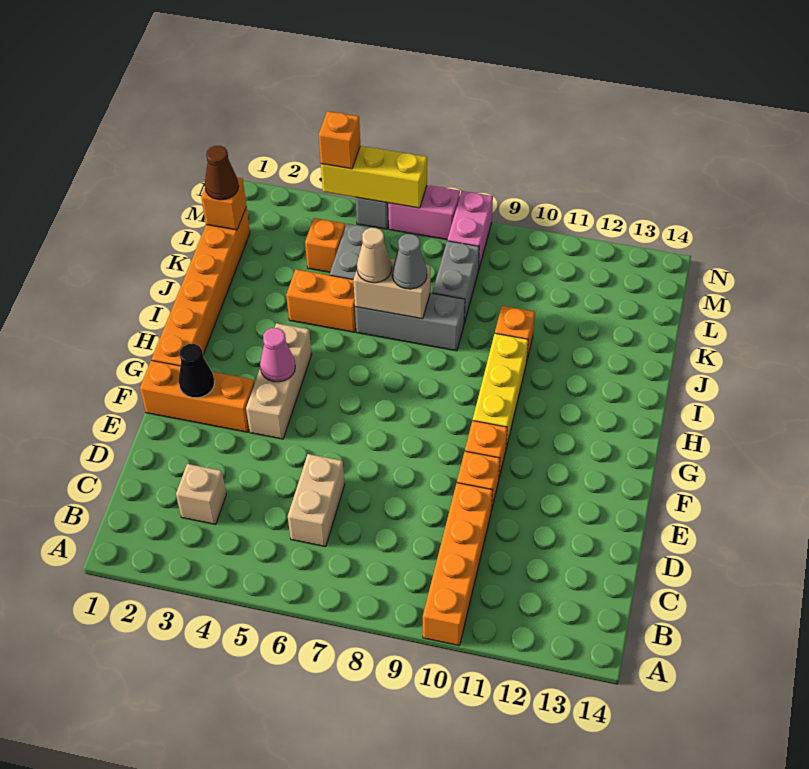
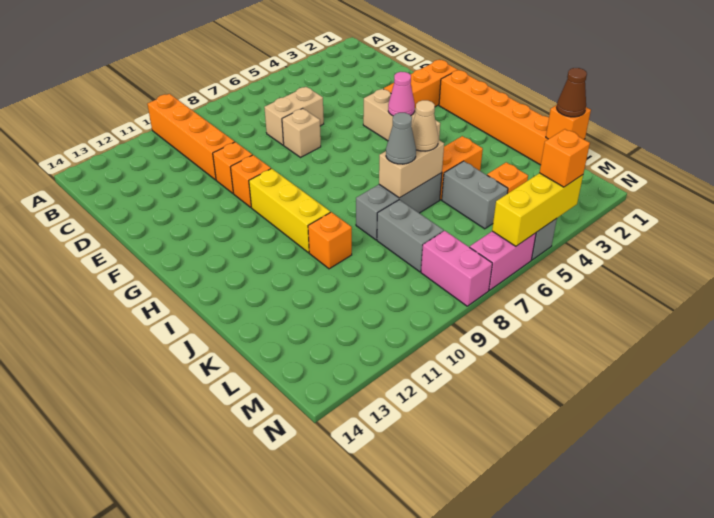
tan 1x1 brick [176,464,226,525] -> tan 1x1 brick moved to [282,108,321,157]
tan 1x2 brick [288,454,345,547] -> tan 1x2 brick turned to [264,87,324,145]
black 1x1 cone [179,344,215,398] -> none

